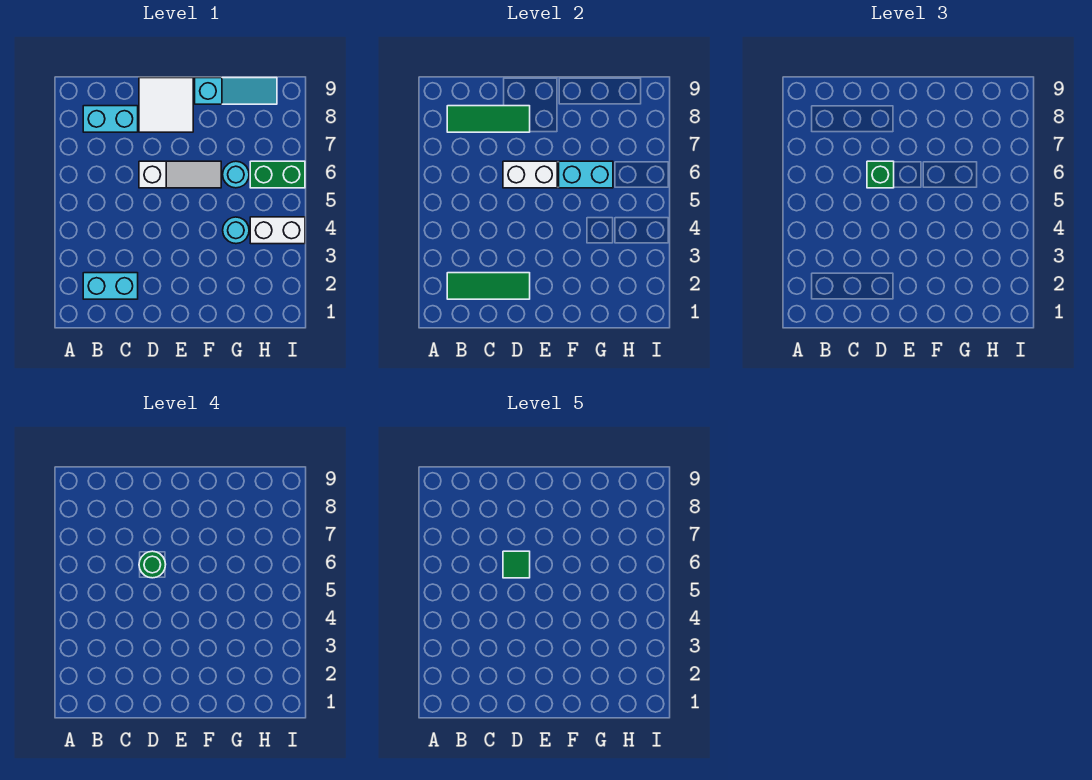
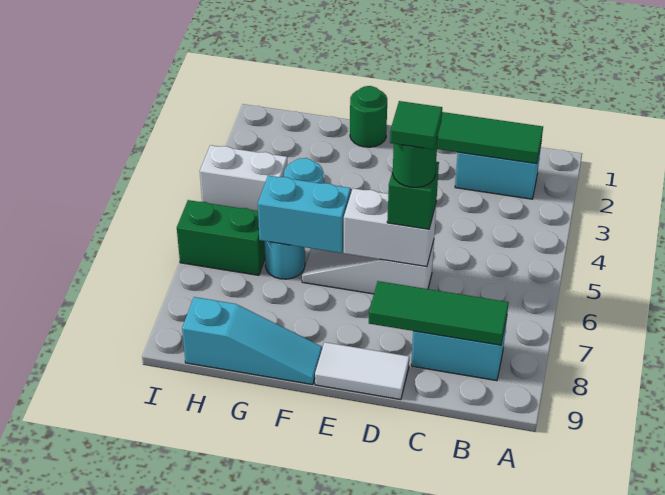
white 2x2 tile [139,78,193,132] -> white 1x2 tile [315,342,409,400]
none -> green 1x1 round brick [350,86,387,147]
cyan 1x3 slope [195,78,277,104] -> cyan 1x3 slope turned to [182,297,322,385]

